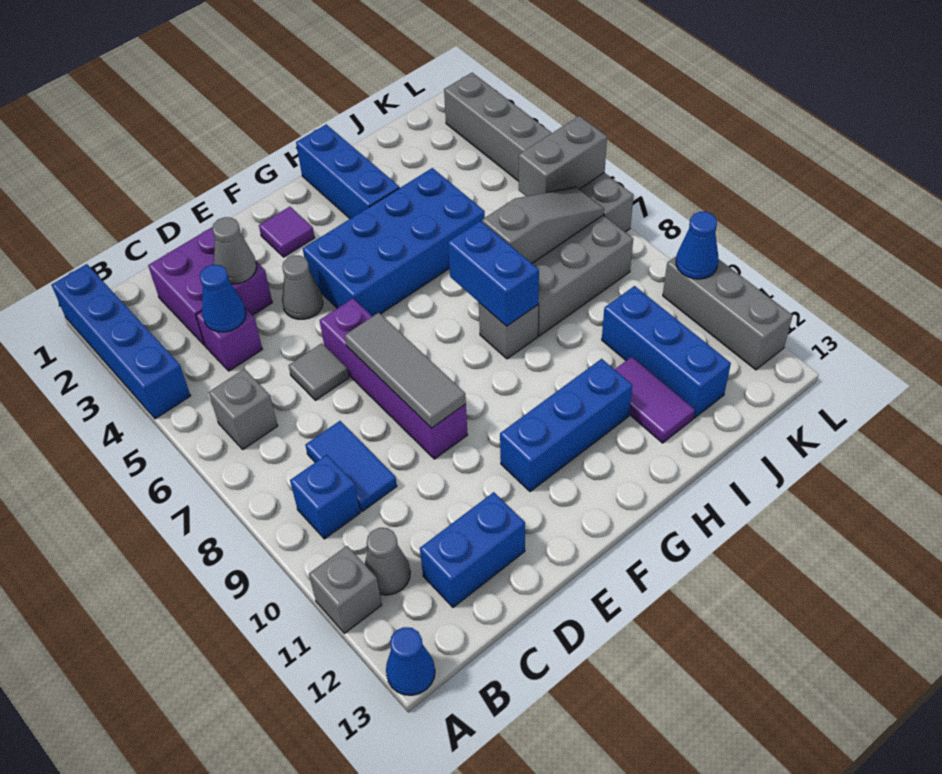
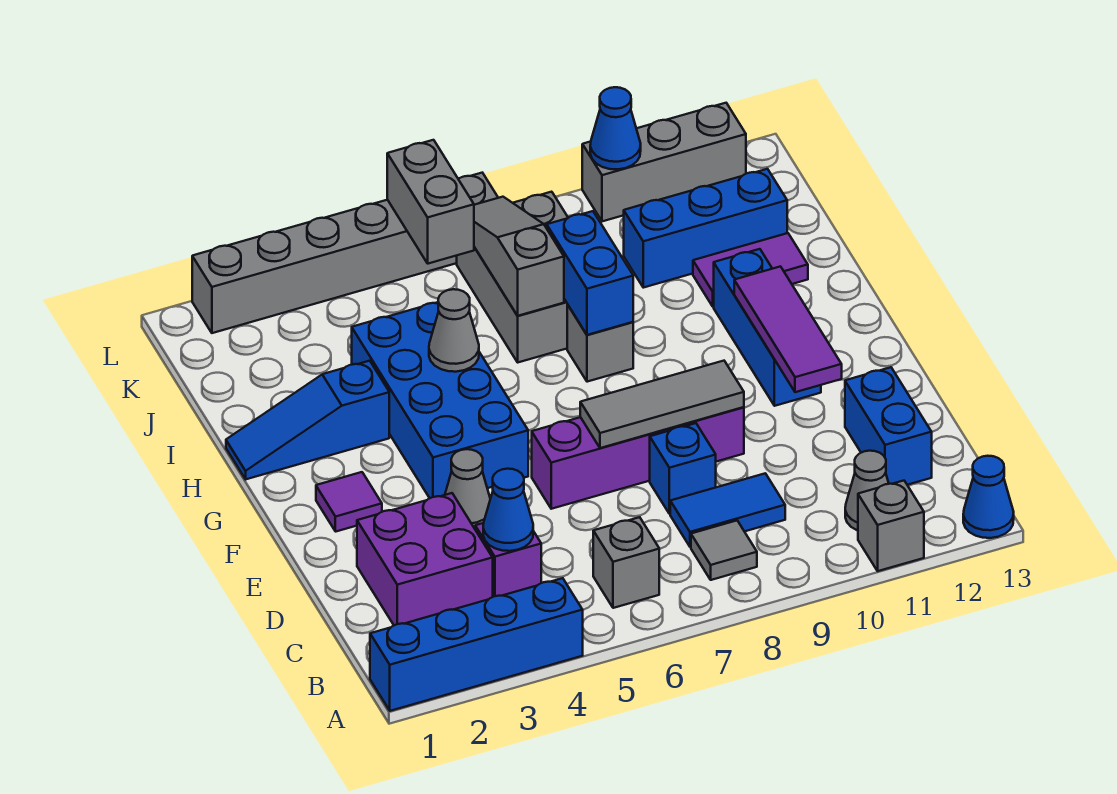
blue 1x1 brick [290,455,360,539] -> blue 1x1 brick moved to [650,423,716,514]
grey 1x1 cone [212,217,257,284] -> grey 1x1 cone moved to [429,289,479,372]
grey 1x1 tile [288,343,349,400] -> grey 1x1 tile moved to [691,521,757,580]
none -> purple 1x3 tile [734,266,842,392]
blue 1x3 brick [296,124,399,219] -> blue 1x3 slope [226,361,389,479]
blue 1x2 brick [448,221,539,326] -> blue 1x2 brick turned to [547,211,633,335]

